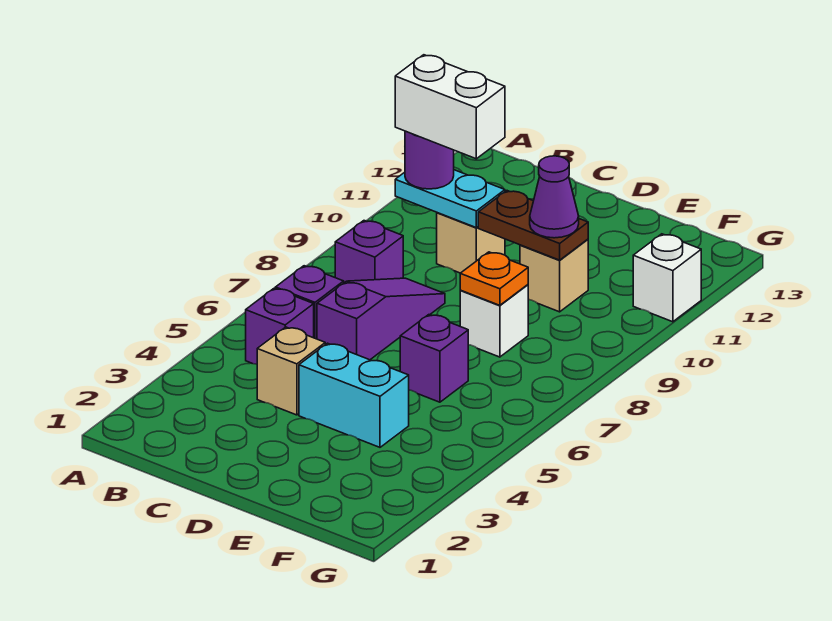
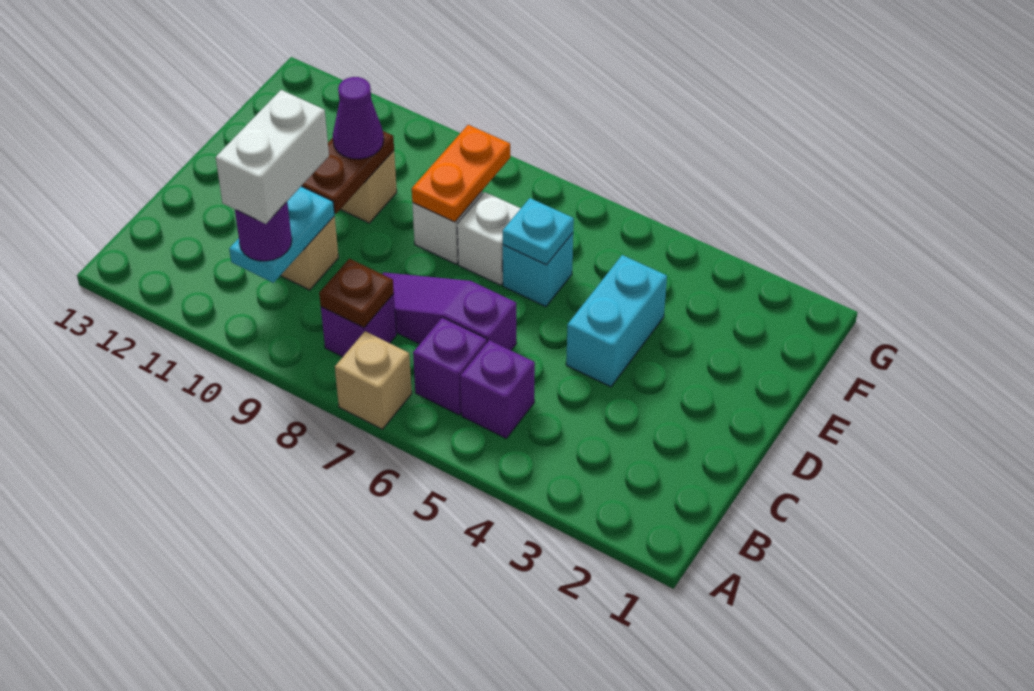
none -> brown 1x1 plate [319,259,394,327]
tan 1x1 brick [257,327,325,415] -> tan 1x1 brick moved to [335,331,412,429]
purple 1x1 brick [400,315,468,402] -> cyan 1x1 brick [503,233,573,307]
none -> cyan 1x1 plate [503,198,574,265]
orange 1x1 plate [460,252,528,305] -> orange 1x2 plate [412,125,510,222]
white 1x1 brick [633,234,701,322] -> white 1x1 brick moved to [457,192,521,285]

